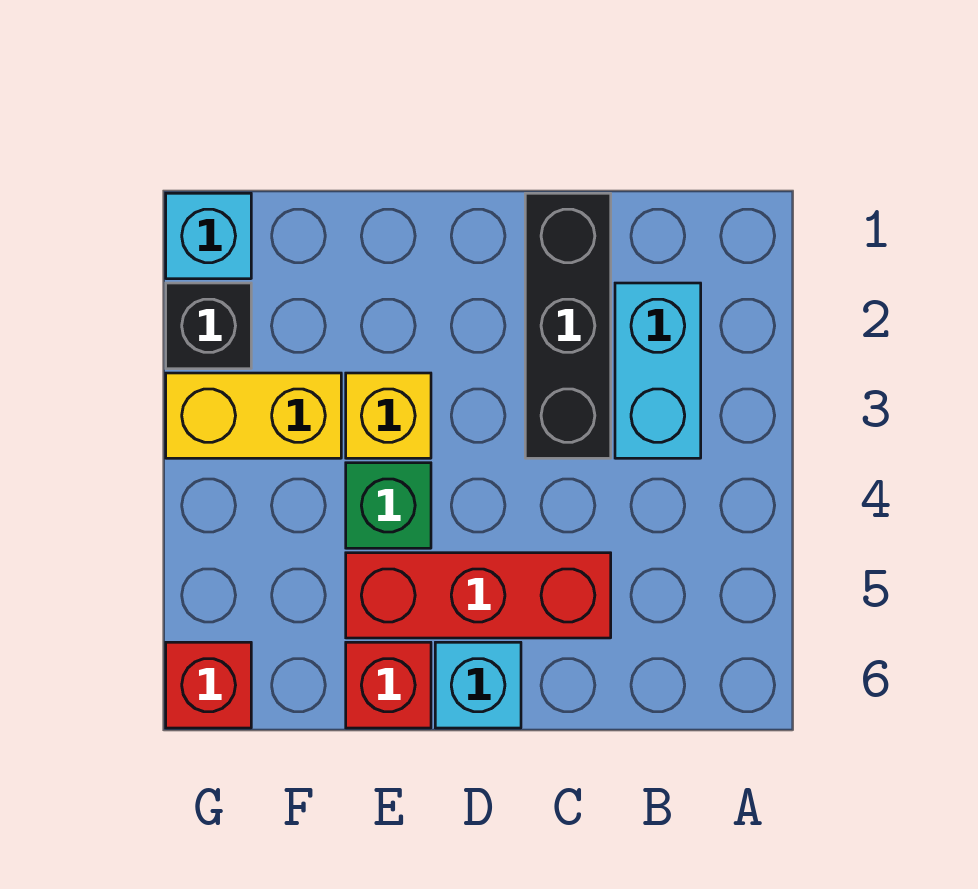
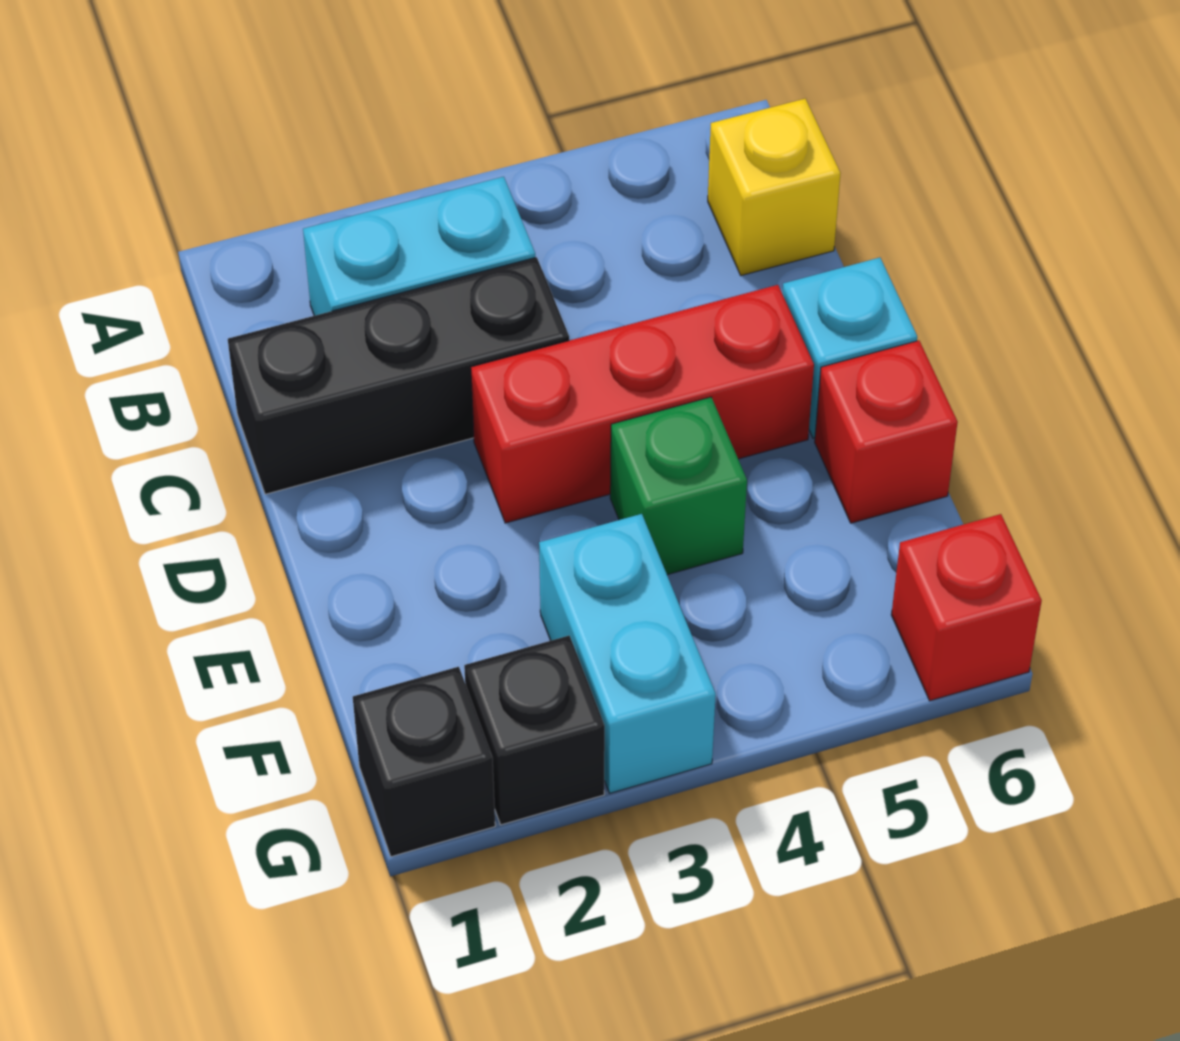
red 1x3 brick [346,553,611,638] -> red 1x3 brick turned to [471,285,814,523]
yellow 1x1 brick [346,373,431,458] -> yellow 1x1 brick moved to [708,99,841,276]
yellow 1x2 brick [166,373,341,458] -> cyan 1x2 brick [539,514,716,793]
cyan 1x1 brick [166,193,251,279] -> black 1x1 brick [353,667,495,857]

